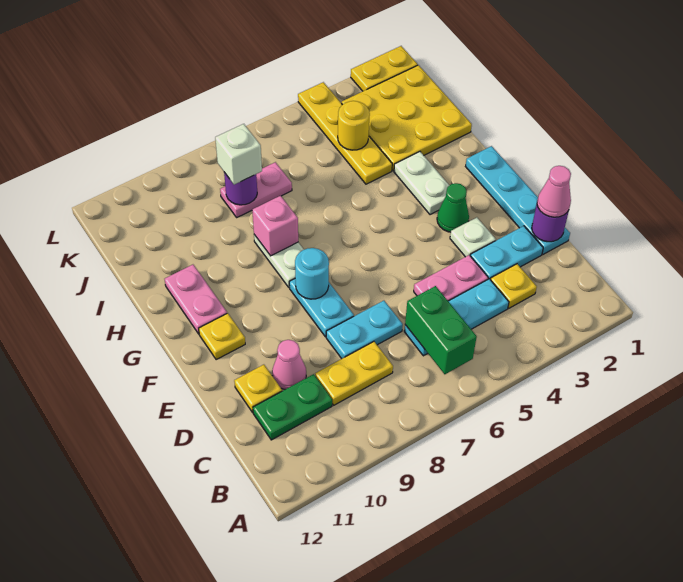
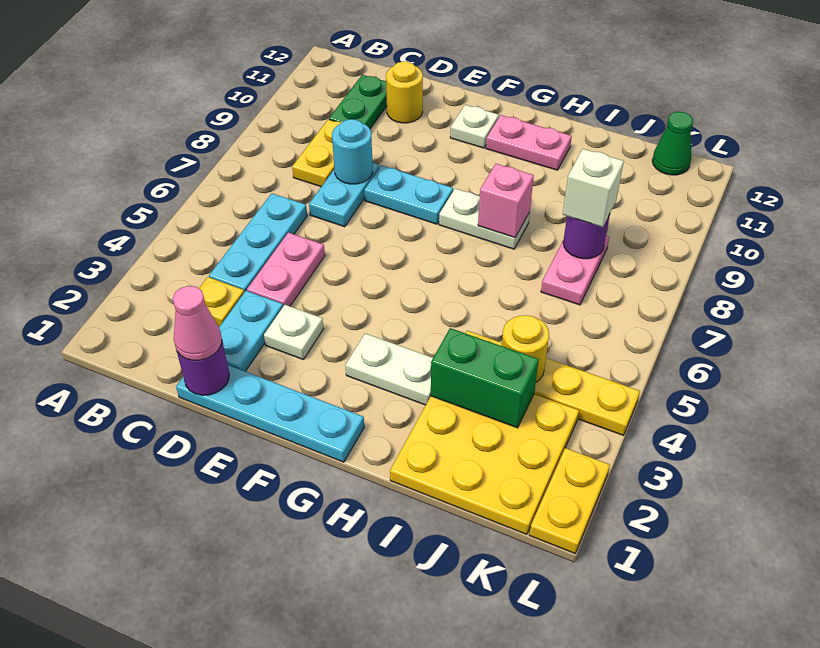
green 1x2 brick [405,286,477,374] -> green 1x2 brick moved to [431,328,539,428]
pink 1x1 cone [272,340,306,389] -> none
yellow 1x1 plate [234,365,282,412] -> yellow 1x1 round brick [386,61,423,123]
green 1x1 cone [437,183,469,232] -> green 1x1 cone moved to [652,112,693,175]
cyan 1x1 round brick [295,248,329,299] -> cyan 1x1 round brick moved to [332,119,373,184]
yellow 1x1 plate [199,313,245,360] -> white 1x1 plate [450,105,499,148]

